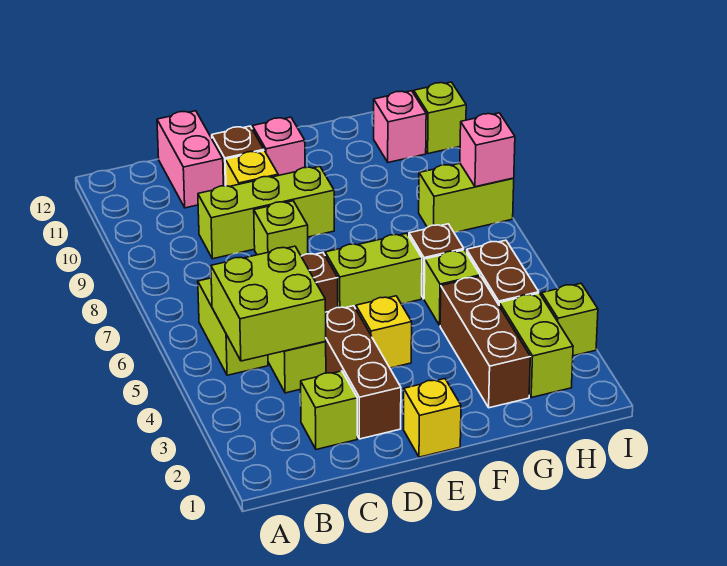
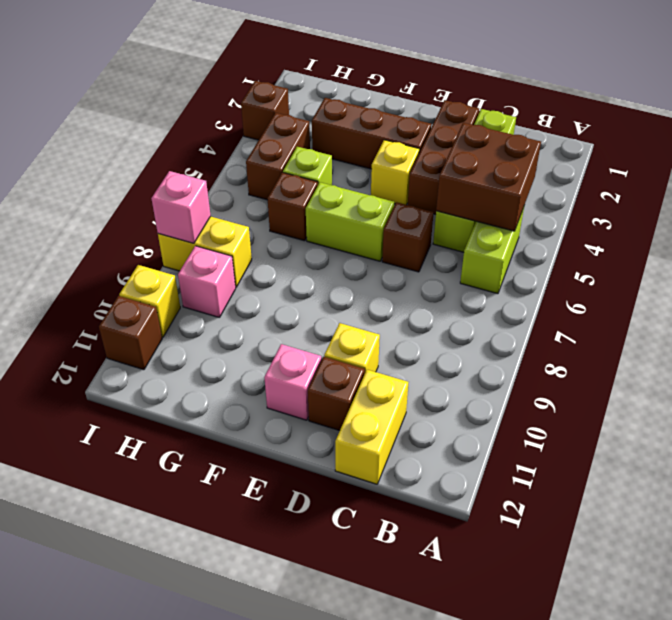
lime 2x2 brick [211,246,326,361] -> brown 2x2 brick [436,123,541,231]
lime 1x3 brick [198,166,334,259] -> none
pink 1x2 brick [157,111,223,208] -> yellow 1x2 brick [335,370,408,484]
lime 1x1 brick [254,201,308,256] -> none
yellow 1x1 brick [403,379,461,457] -> yellow 1x1 brick moved to [119,265,180,337]
brown 1x3 brick [440,276,530,408] -> brown 1x3 brick turned to [312,98,431,169]
lime 1x2 brick [499,293,573,397] -> none
lime 1x2 brick [419,163,514,233] -> yellow 1x2 brick [158,216,252,287]
pink 1x1 brick [374,91,426,162] -> pink 1x1 brick moved to [178,246,236,318]
lime 1x1 brick [541,284,598,356] -> brown 1x1 brick [241,81,289,140]
lime 1x1 brick [414,82,466,154] -> brown 1x1 brick [99,296,162,370]

